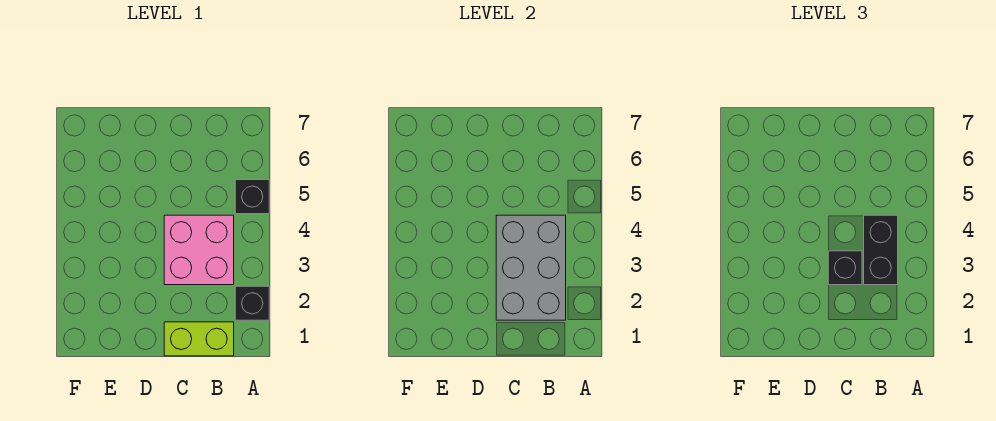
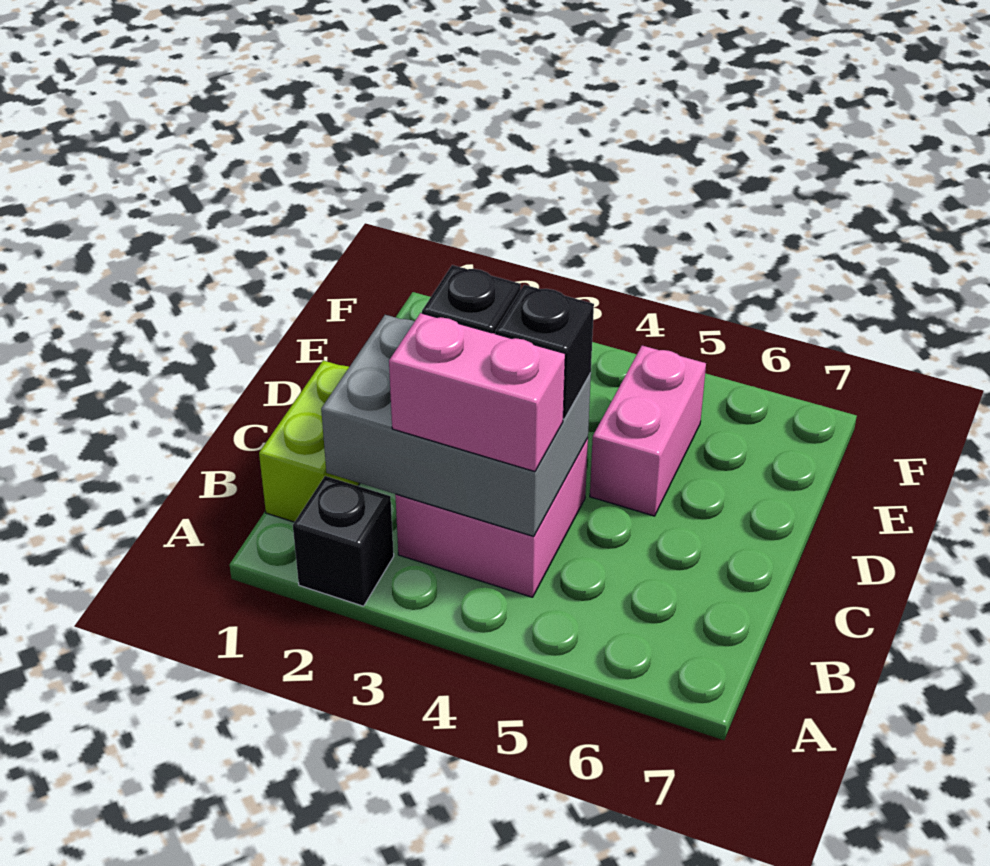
black 1x1 brick [235,180,269,214] -> black 1x1 brick moved to [495,285,594,419]
black 1x2 brick [864,215,898,285] -> pink 1x2 brick [389,313,565,472]
none -> pink 1x2 brick [590,346,706,516]

